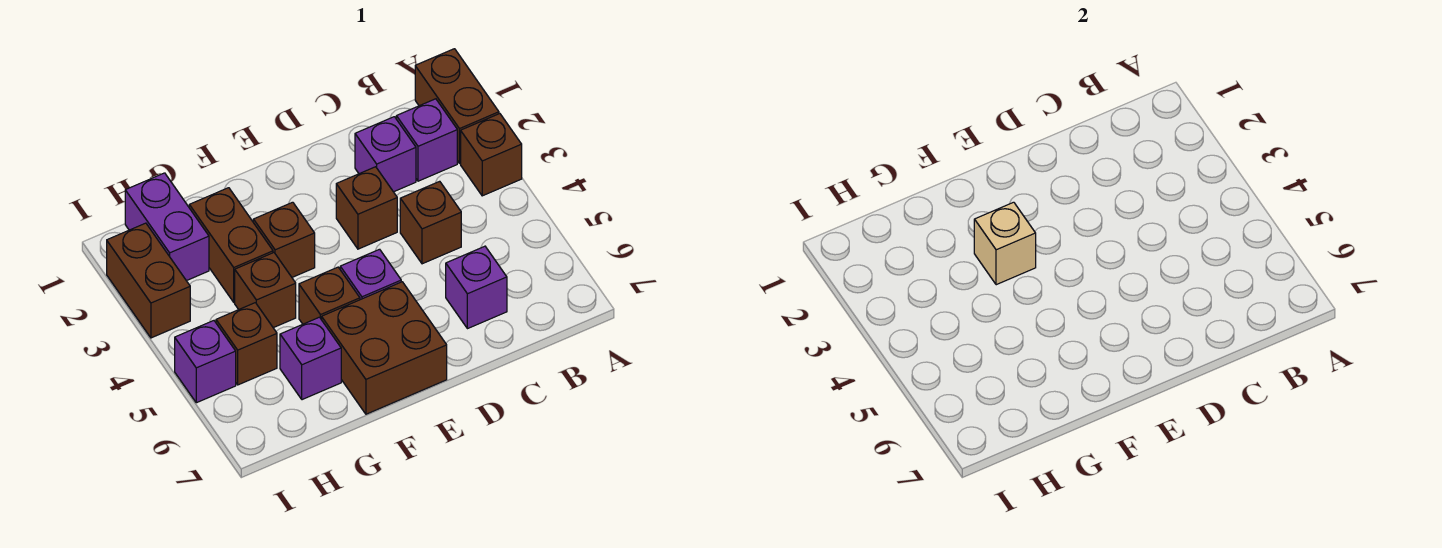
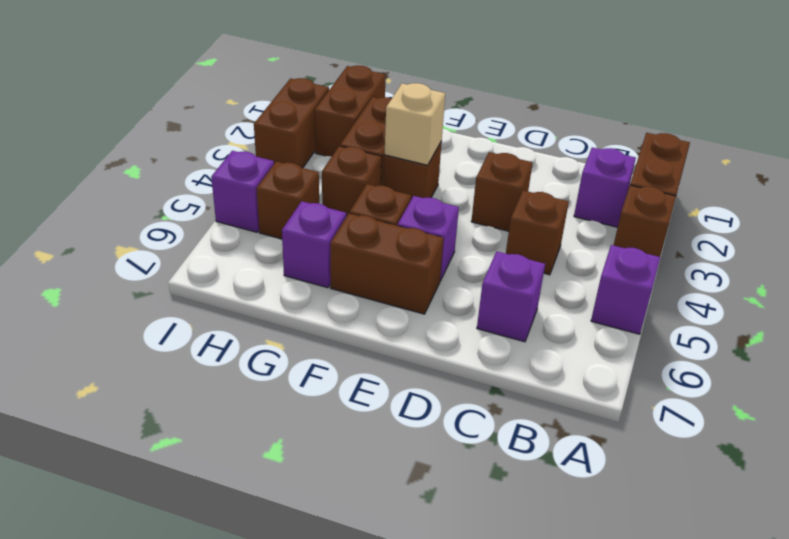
purple 1x1 brick [355,117,416,192] -> purple 1x1 brick moved to [591,245,660,334]
brown 2x2 brick [322,282,447,414] -> brown 1x2 brick [330,213,444,314]
purple 1x2 brick [125,173,209,281] -> brown 1x2 brick [315,65,386,157]

